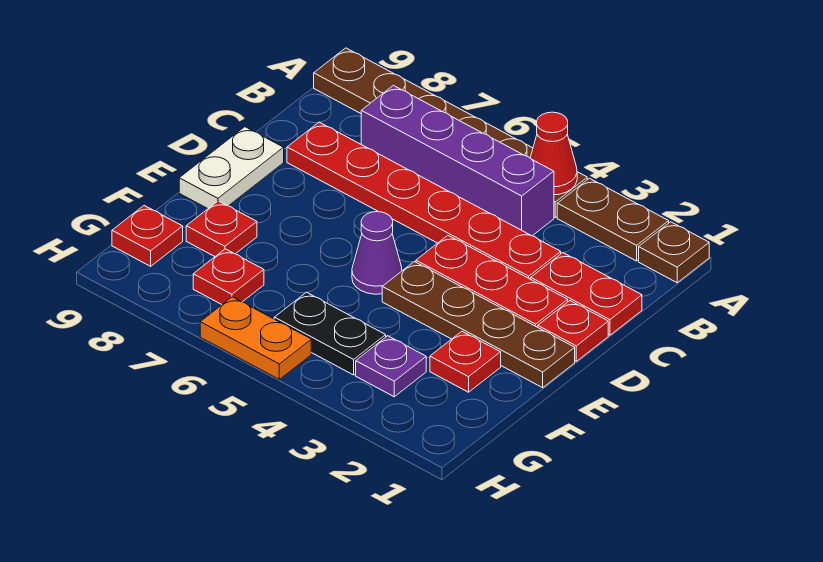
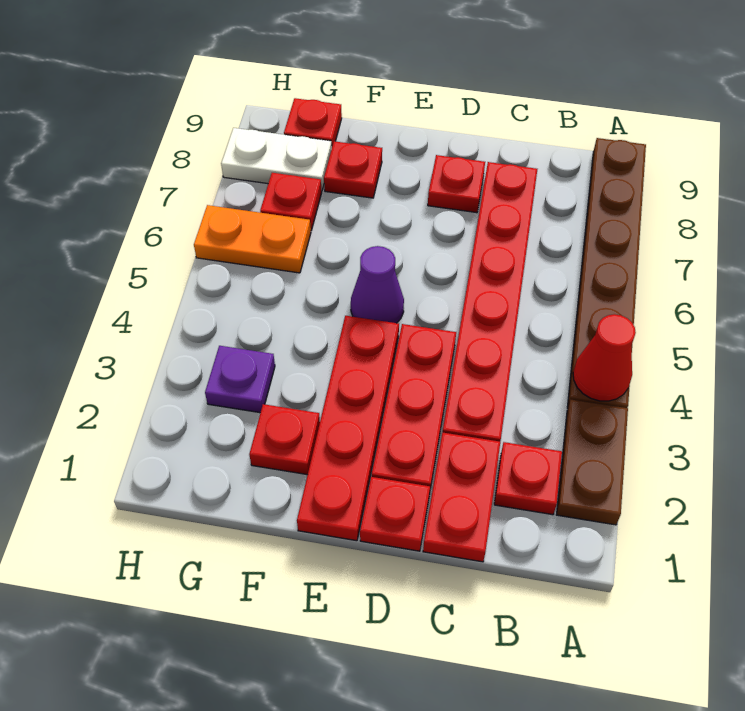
brown 1x1 plate [639,222,709,283] -> none
none -> red 1x1 plate [494,442,562,515]
purple 1x4 brick [361,85,554,236] -> none
none -> red 1x1 plate [428,155,485,213]
white 1x2 plate [179,127,284,209] -> white 1x2 plate moved to [221,128,332,191]
brown 1x4 plate [382,262,575,388] -> red 1x4 plate [297,316,399,541]
black 1x2 plate [274,292,386,375] -> none
orange 1x2 plate [200,297,311,379] -> orange 1x2 plate turned to [194,205,311,273]

